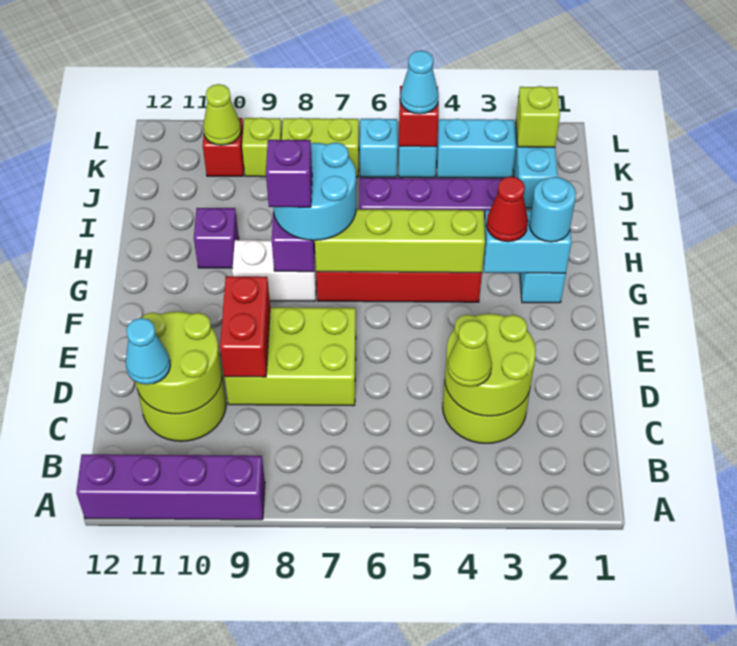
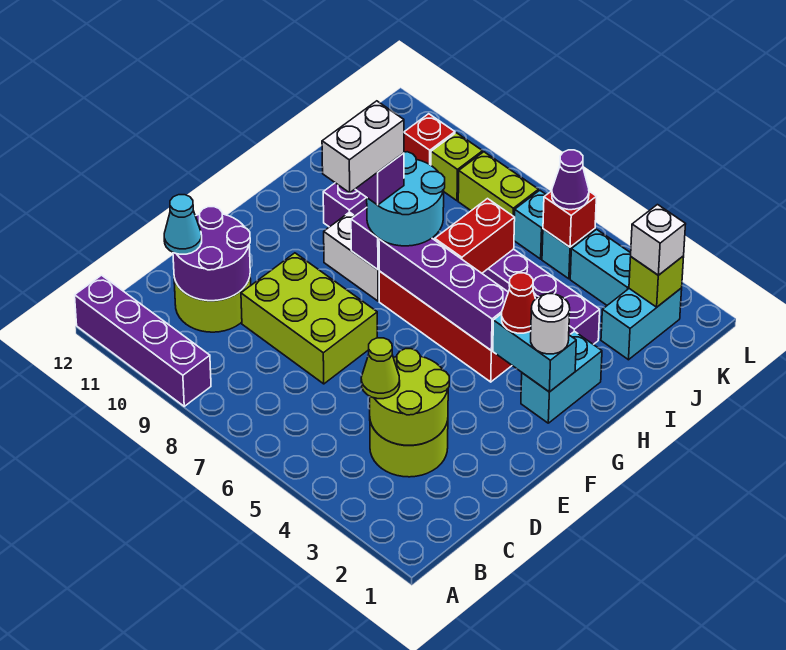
lime 2x2 round brick [136,312,222,414] -> purple 2x2 round brick [173,207,250,301]
red 1x2 brick [220,276,270,377] -> red 1x2 brick moved to [435,199,515,273]
none -> white 1x2 brick [322,101,404,193]
cyan 1x1 round brick [529,177,576,242] -> white 1x1 round brick [531,294,570,354]
lime 1x4 brick [315,209,485,273] -> purple 1x4 brick [379,238,508,351]
none -> white 1x1 brick [631,205,686,275]
cyan 1x1 cone [400,50,439,114] -> purple 1x1 cone [552,150,589,210]
lime 1x1 cone [203,84,241,145] -> none

